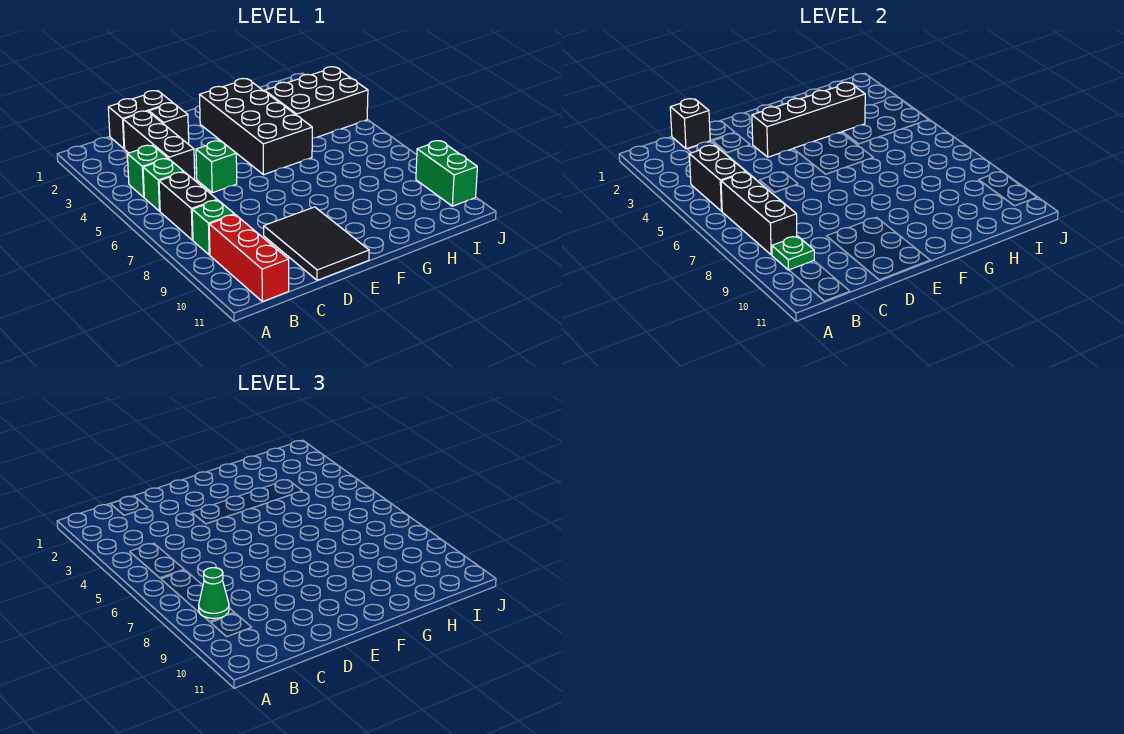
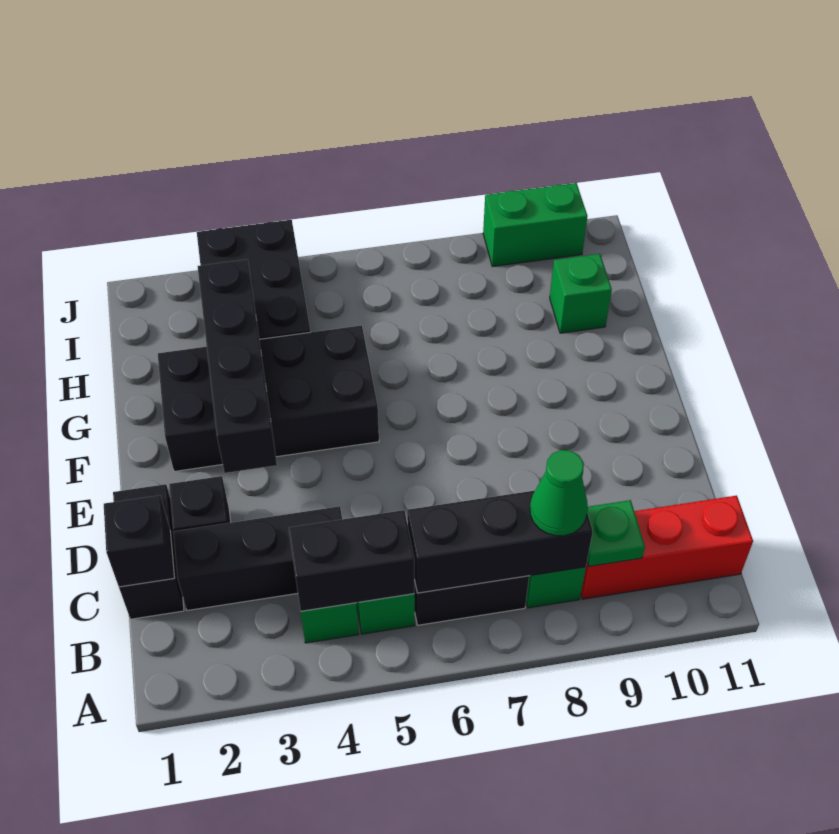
green 1x1 brick [196,141,237,193] -> green 1x1 brick moved to [550,254,612,333]
black 2x3 tile [264,207,369,280] -> none

